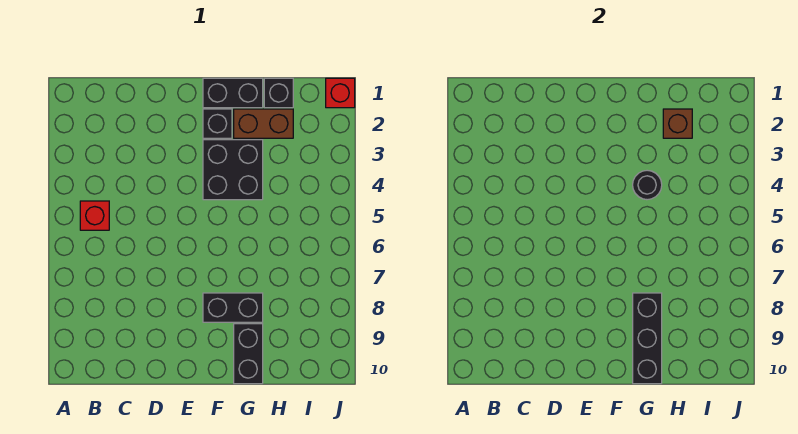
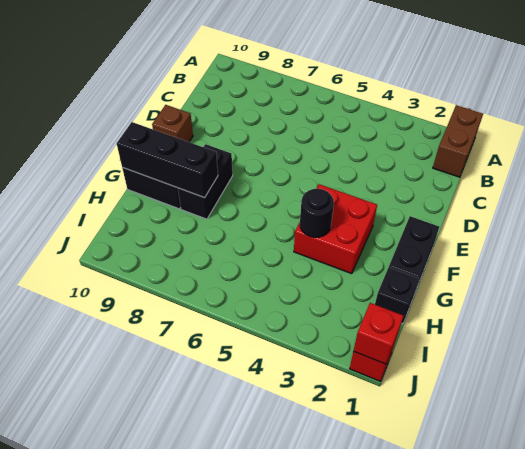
red 1x1 brick [80,201,109,230] -> red 1x1 brick moved to [354,303,403,364]
black 1x1 brick [203,109,232,138] -> none
black 2x2 brick [203,140,263,200] -> red 2x2 brick [294,184,377,274]
brown 1x2 brick [234,109,293,138] -> brown 1x2 brick moved to [433,105,483,177]
brown 1x1 brick [663,109,692,138] -> brown 1x1 brick moved to [152,105,193,142]

